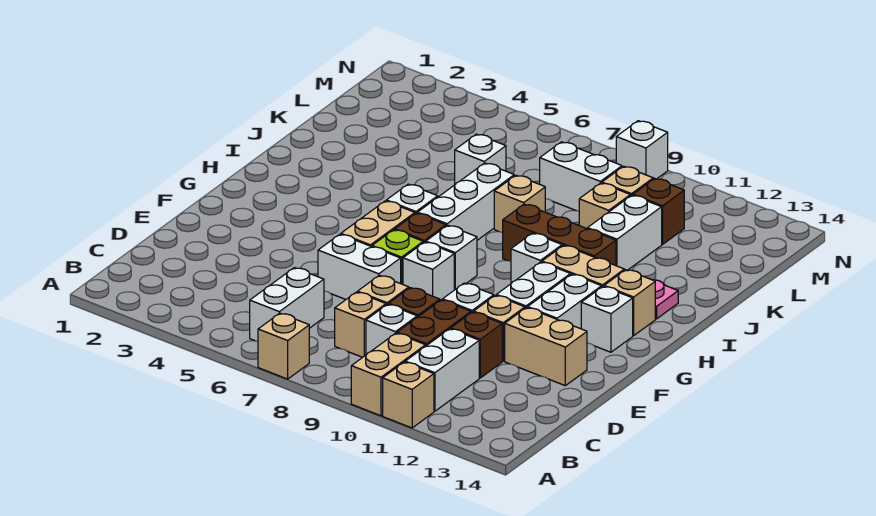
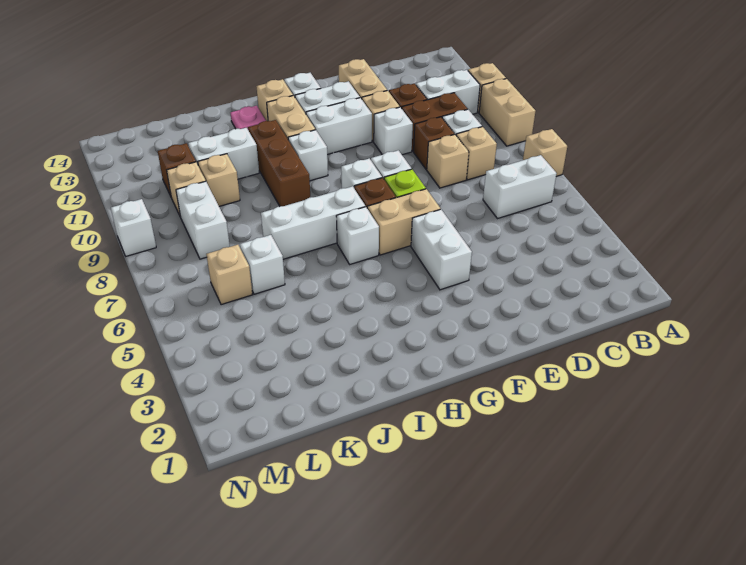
tan 1x2 brick [351,333,426,416] -> tan 1x2 brick turned to [479,79,536,146]
white 1x2 brick [318,234,401,299] -> white 1x2 brick moved to [411,209,472,290]
tan 1x1 brick [494,175,545,232] -> tan 1x1 brick moved to [206,245,252,305]

